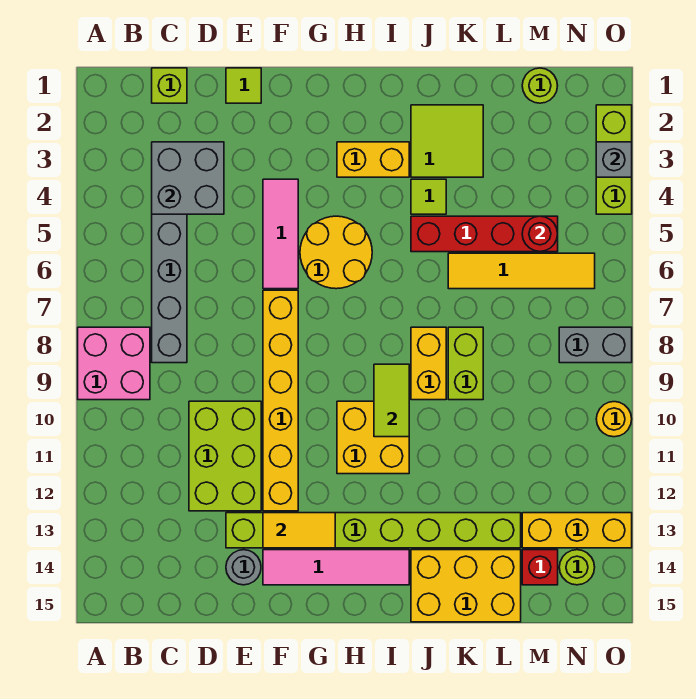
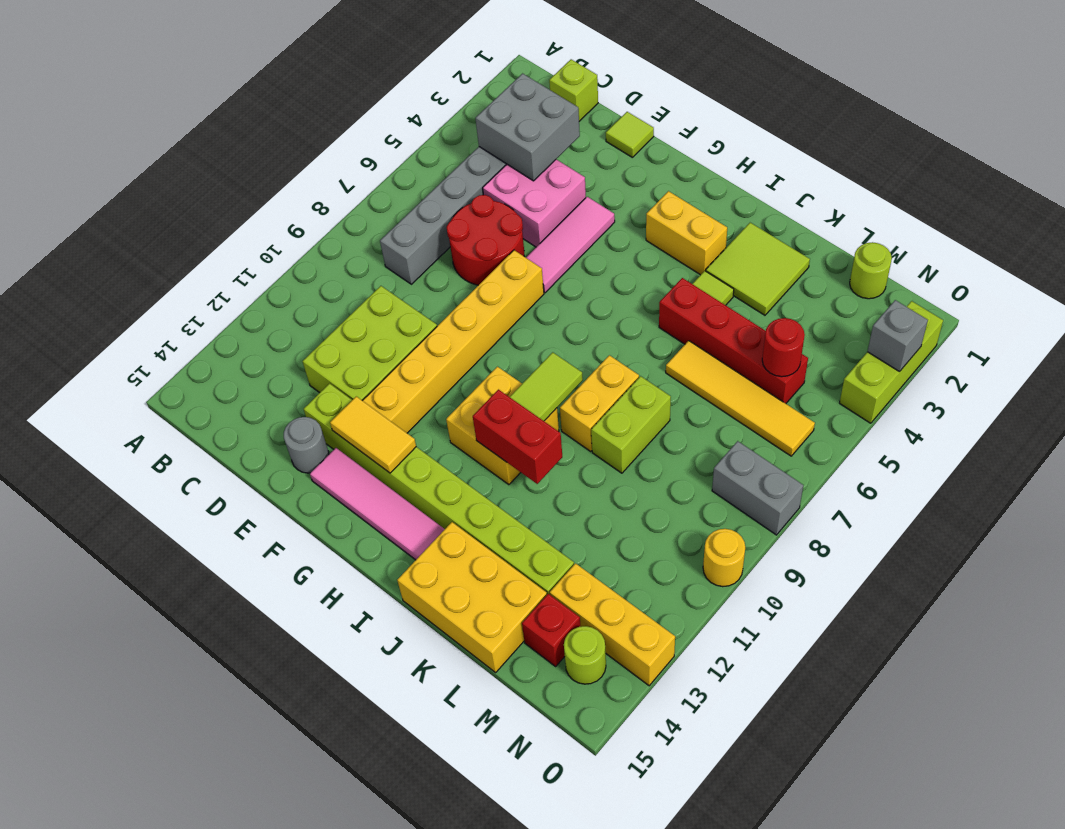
pink 2x2 brick [78,327,150,400] -> pink 2x2 brick moved to [483,159,586,247]
none -> red 2x2 round brick [447,195,524,285]
yellow 2x2 round brick [300,216,372,289] -> none
none -> red 1x2 brick [473,390,562,484]

